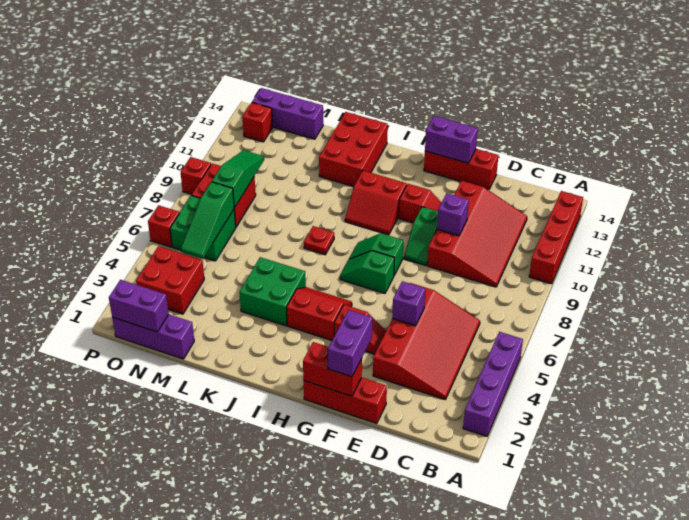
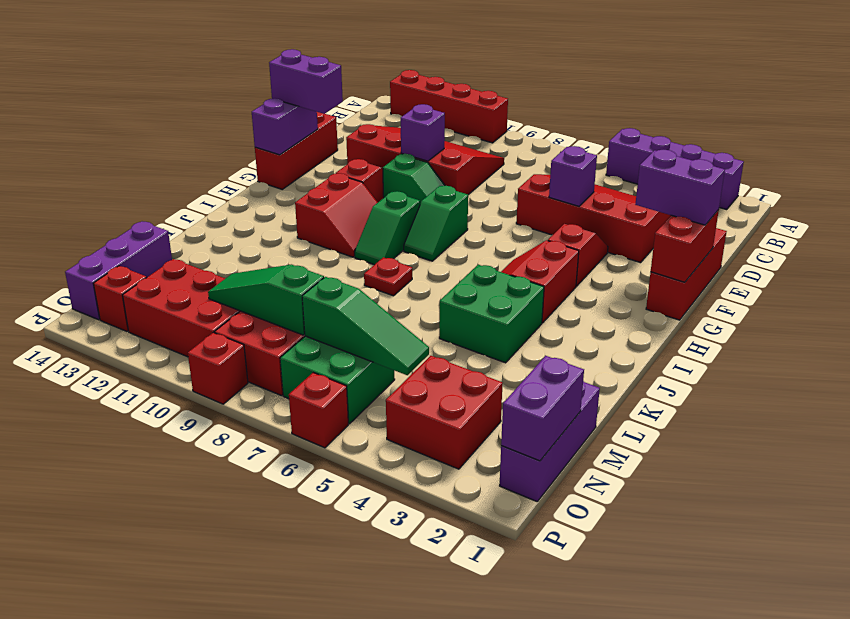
none -> purple 1x2 brick [269,49,343,114]
green 1x2 slope [340,251,394,293] -> green 1x2 slope moved to [355,191,420,265]
red 2x3 brick [319,112,388,187] -> red 2x3 brick moved to [123,259,240,357]

